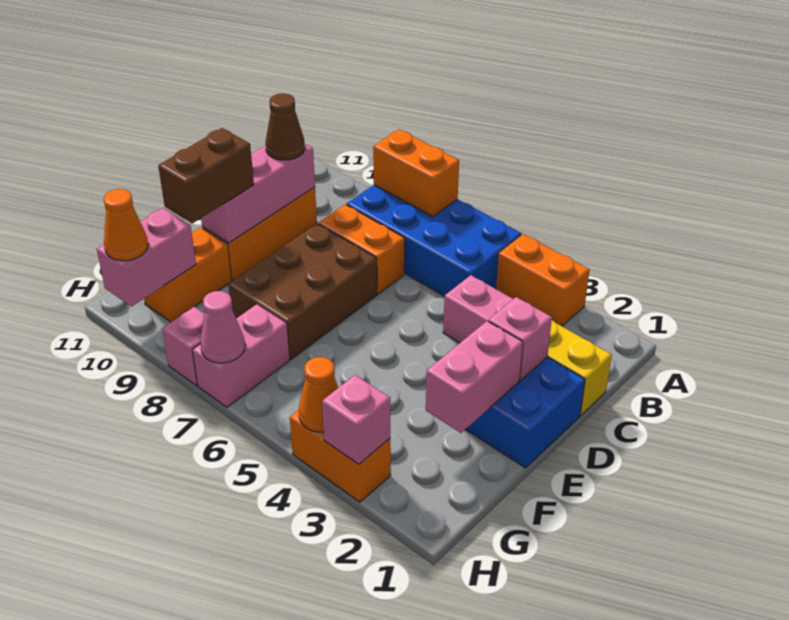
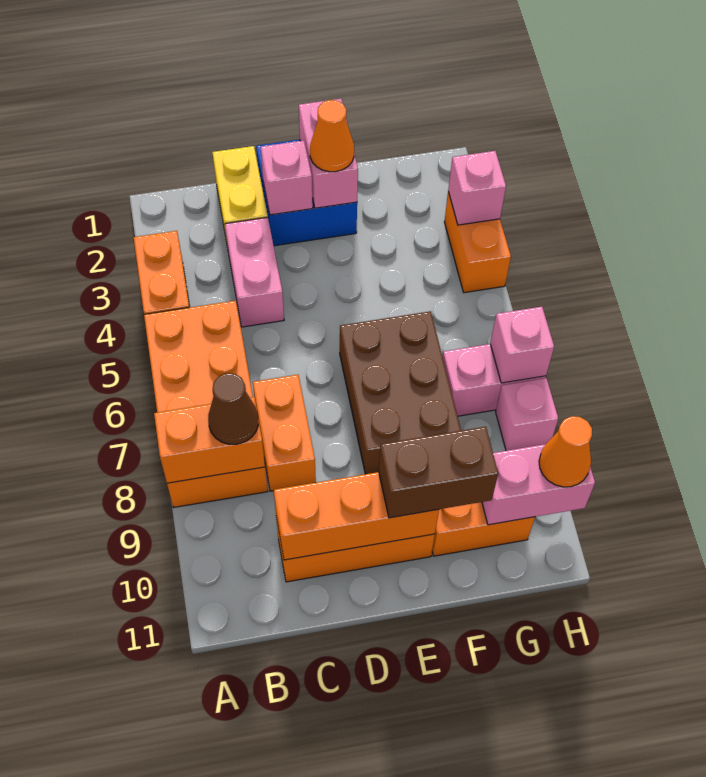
blue 2x4 brick [347,185,522,296] -> orange 2x4 brick [144,301,268,508]
orange 1x2 brick [373,130,459,217] -> orange 1x2 brick turned to [154,397,265,483]
pink 1x3 brick [201,144,315,243] -> orange 1x3 brick [274,472,439,560]
brown 1x1 cone [266,93,305,160] -> brown 1x1 cone moved to [208,373,258,444]
brown 2x3 brick [228,223,377,359] -> brown 2x3 brick turned to [340,311,461,474]
pink 1x2 brick [426,321,523,433] -> pink 1x2 brick turned to [299,99,358,208]
orange 1x1 cone [299,357,338,432] -> orange 1x1 cone moved to [310,100,354,172]
pink 1x1 cone [201,291,245,363] -> pink 1x1 brick [490,307,554,383]

